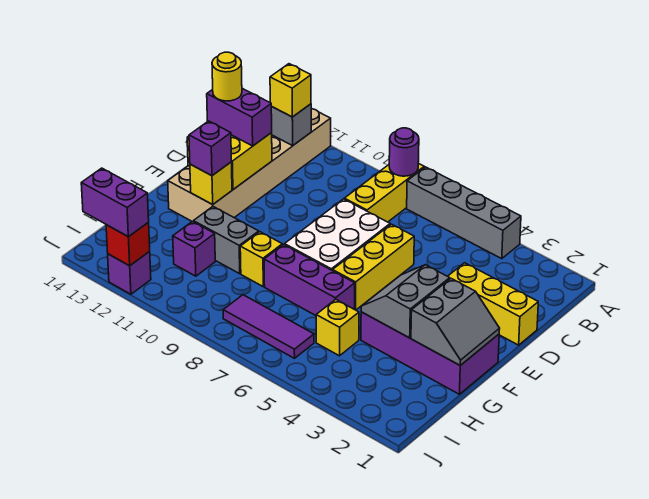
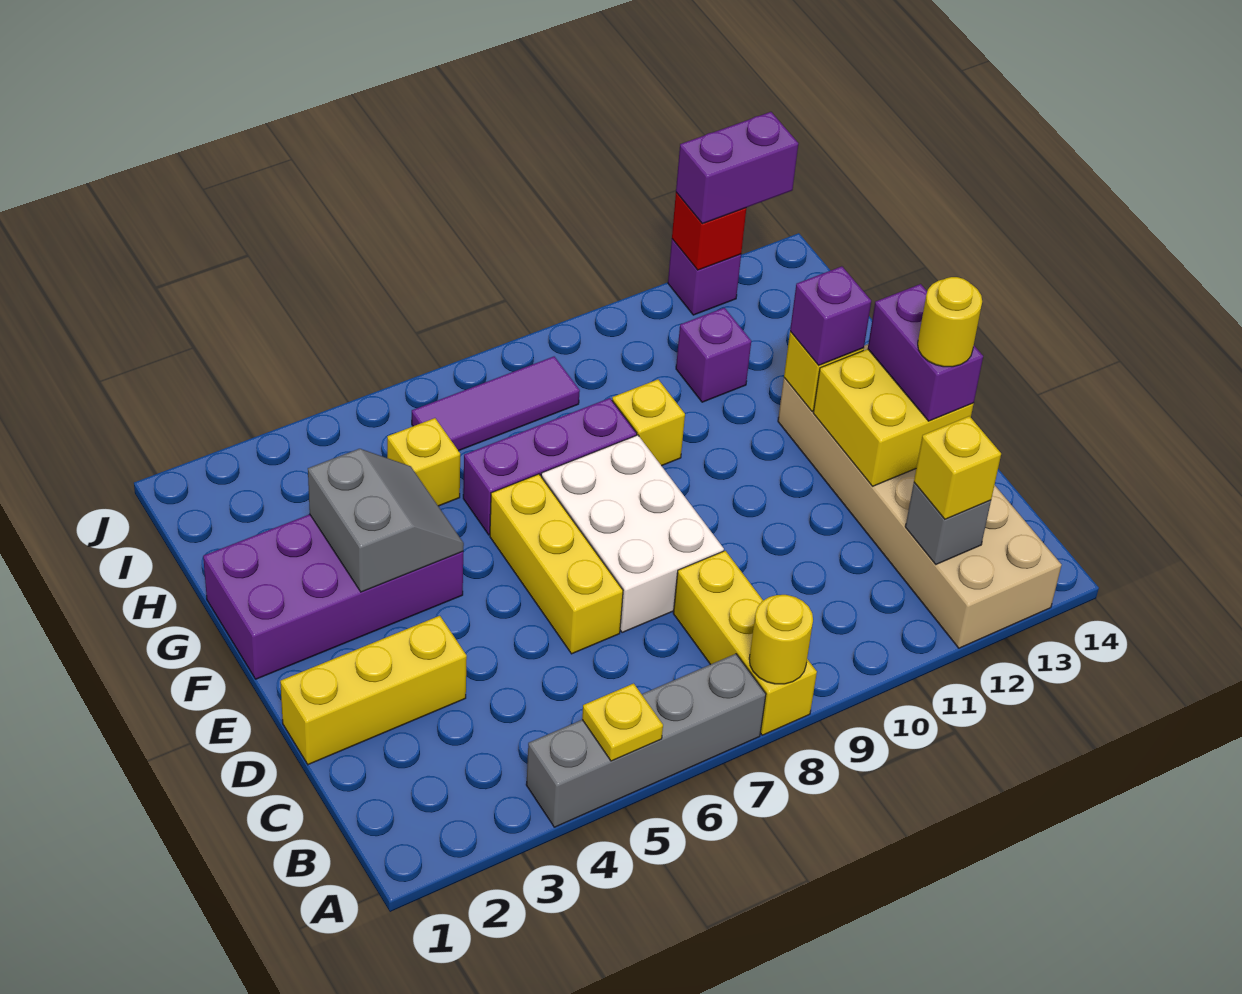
none -> yellow 1x1 plate [582,683,663,761]
purple 1x1 round brick [389,128,419,176] -> yellow 1x1 round brick [749,595,813,684]
purple 1x2 brick [207,88,272,146] -> purple 1x2 brick turned to [868,284,983,421]
grey 2x2 slope [411,279,500,365] -> none
grey 1x2 brick [193,207,259,274] -> none

